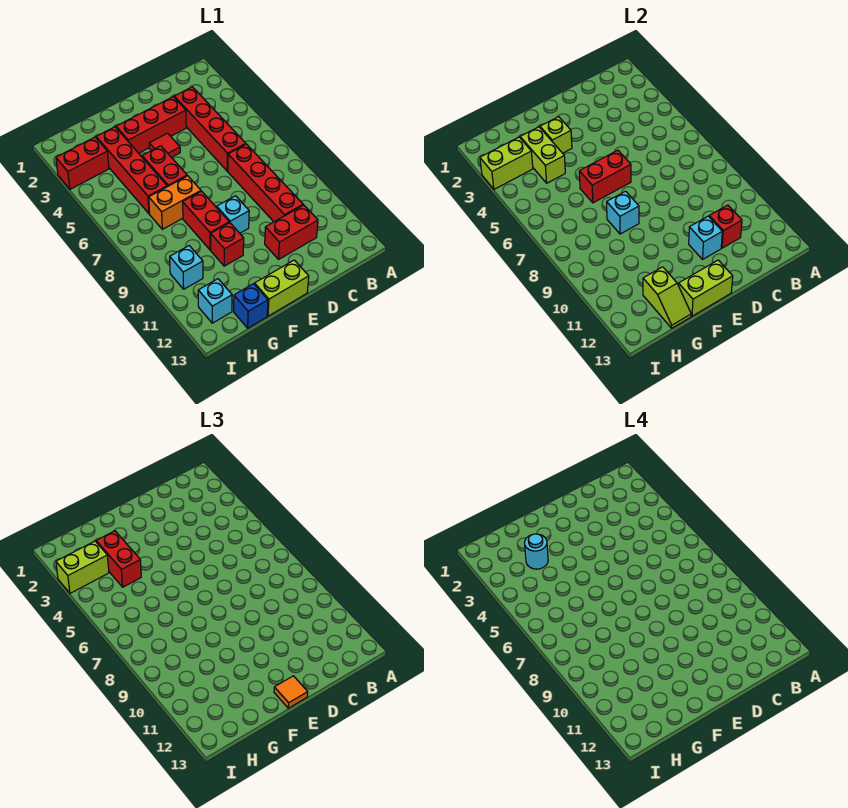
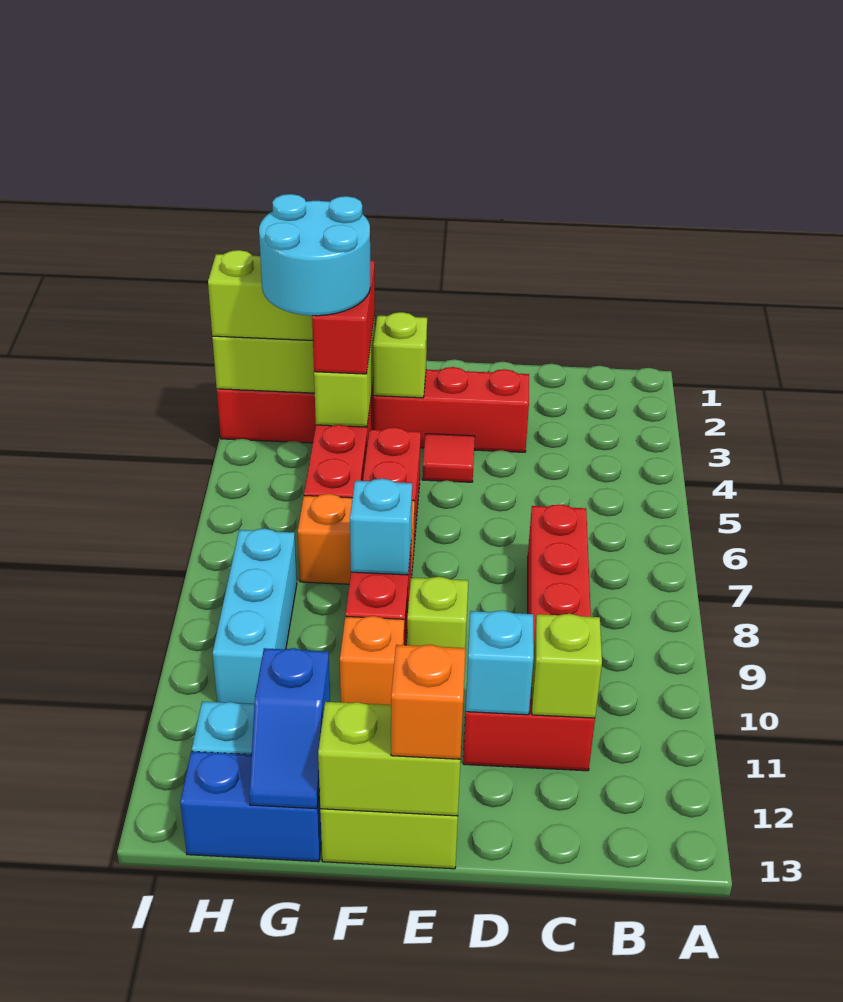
red 1x4 brick [174,87,246,171] -> none
red 1x1 brick [709,205,742,248] -> lime 1x1 brick [532,614,602,718]
red 1x2 brick [579,150,631,203] -> none
cyan 1x1 brick [217,196,249,233] -> lime 1x1 brick [407,577,468,648]
orange 1x1 tile [274,676,308,708] -> orange 1x1 brick [391,645,466,759]
red 1x1 brick [211,223,244,266] -> orange 1x1 brick [340,616,404,705]
cyan 1x1 round brick [525,534,548,569] -> cyan 2x2 round brick [259,194,370,316]
lime 1x2 slope [643,267,691,328] -> blue 1x2 slope [249,648,330,809]
blue 1x1 brick [234,284,268,328] -> blue 1x2 brick [180,751,322,862]
cyan 1x1 brick [170,246,203,289] -> cyan 1x3 brick [213,528,297,704]

